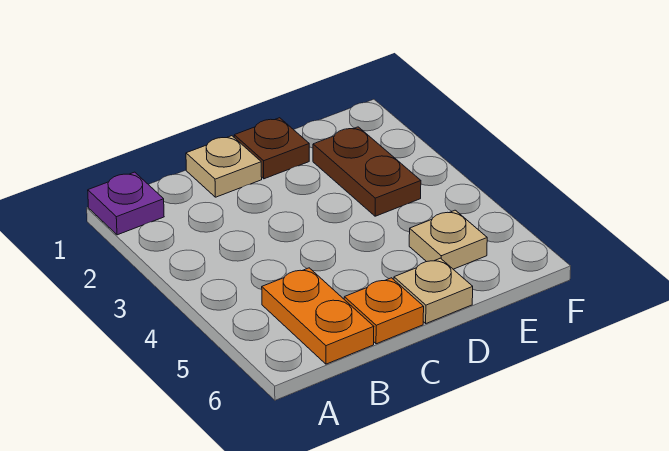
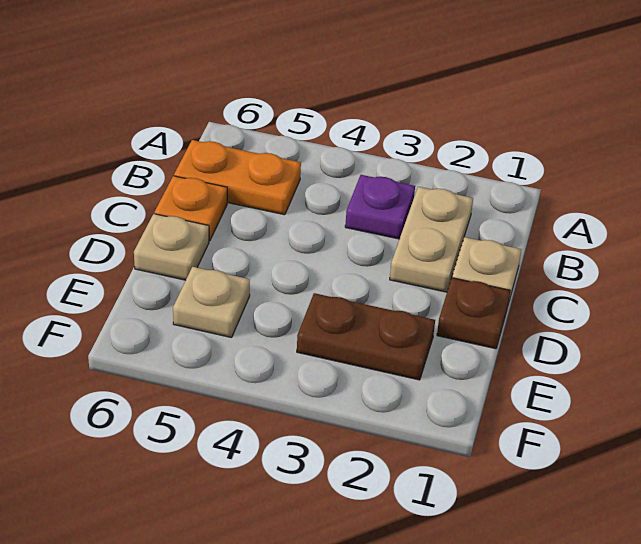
purple 1x1 plate [88,172,164,235] -> purple 1x1 plate moved to [345,175,415,239]
none -> tan 1x2 plate [390,187,473,292]

